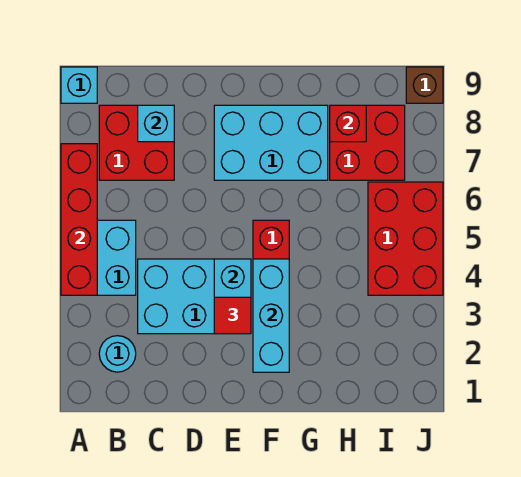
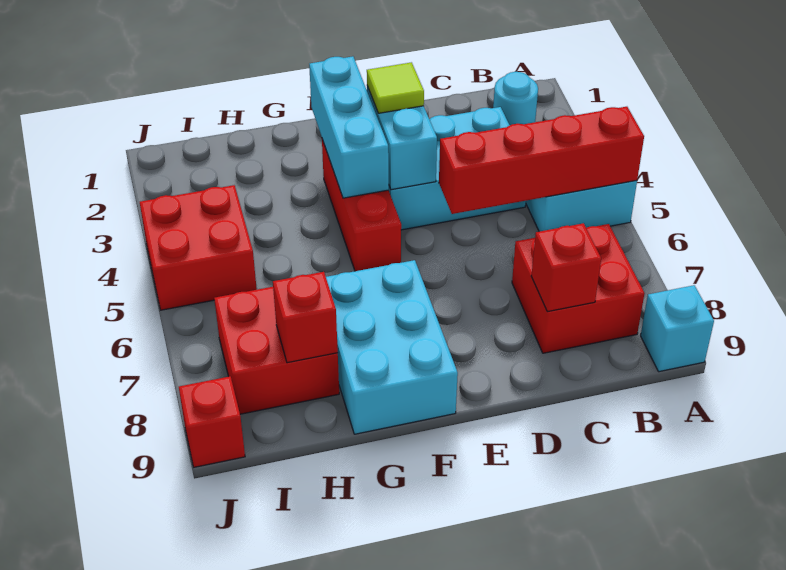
red 1x4 brick [61,144,97,295] -> red 1x4 brick turned to [439,107,644,214]
cyan 1x1 brick [138,105,174,142] -> red 1x1 brick [531,223,601,312]
red 1x1 tile [214,297,251,334] -> lime 1x1 tile [367,62,424,113]
cyan 2x3 brick [214,105,328,180] -> cyan 2x3 brick turned to [326,260,458,434]
red 2x3 brick [368,182,443,295] -> red 2x2 brick [140,185,257,310]
brown 1x1 brick [406,67,443,103] -> red 1x1 brick [179,376,245,467]

